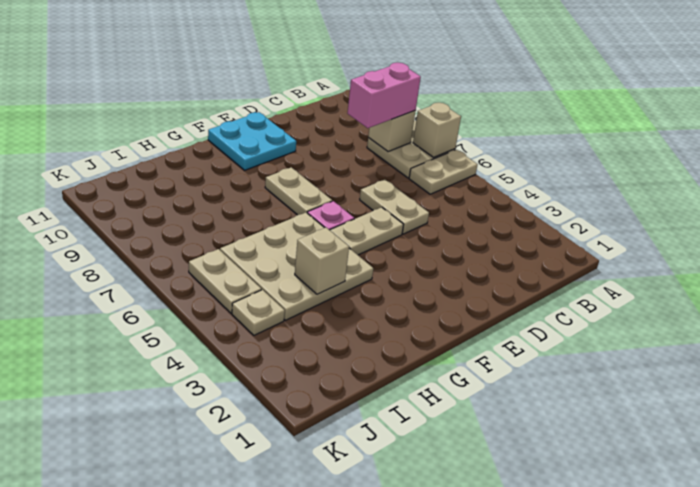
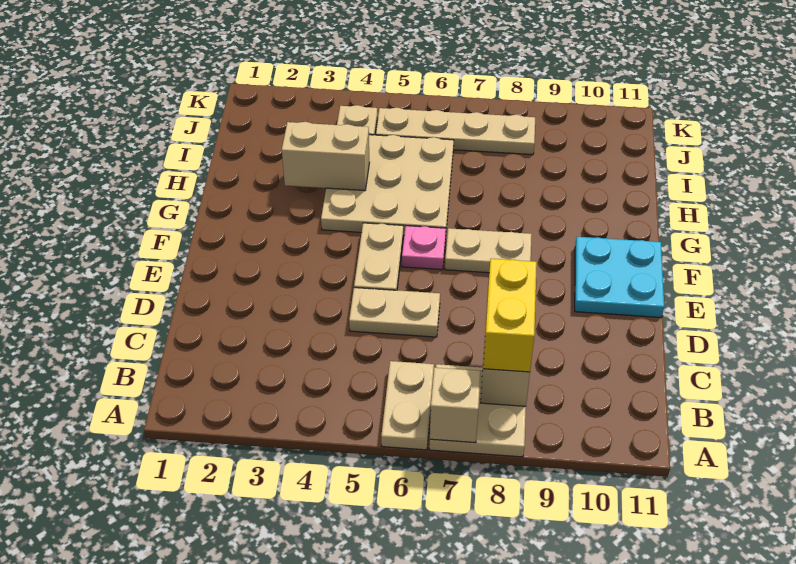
pink 1x2 brick [347,63,421,128] -> yellow 1x2 brick [483,259,537,372]
tan 1x1 brick [295,228,349,294] -> tan 1x2 brick [282,122,369,191]
tan 1x2 plate [189,249,261,313] -> tan 1x4 plate [376,108,535,155]

